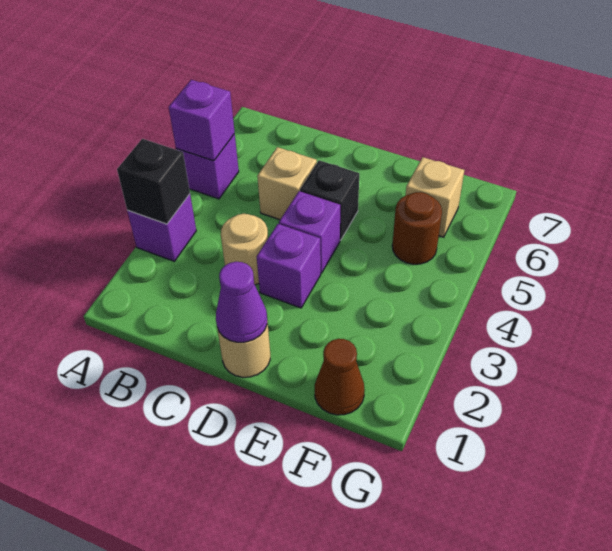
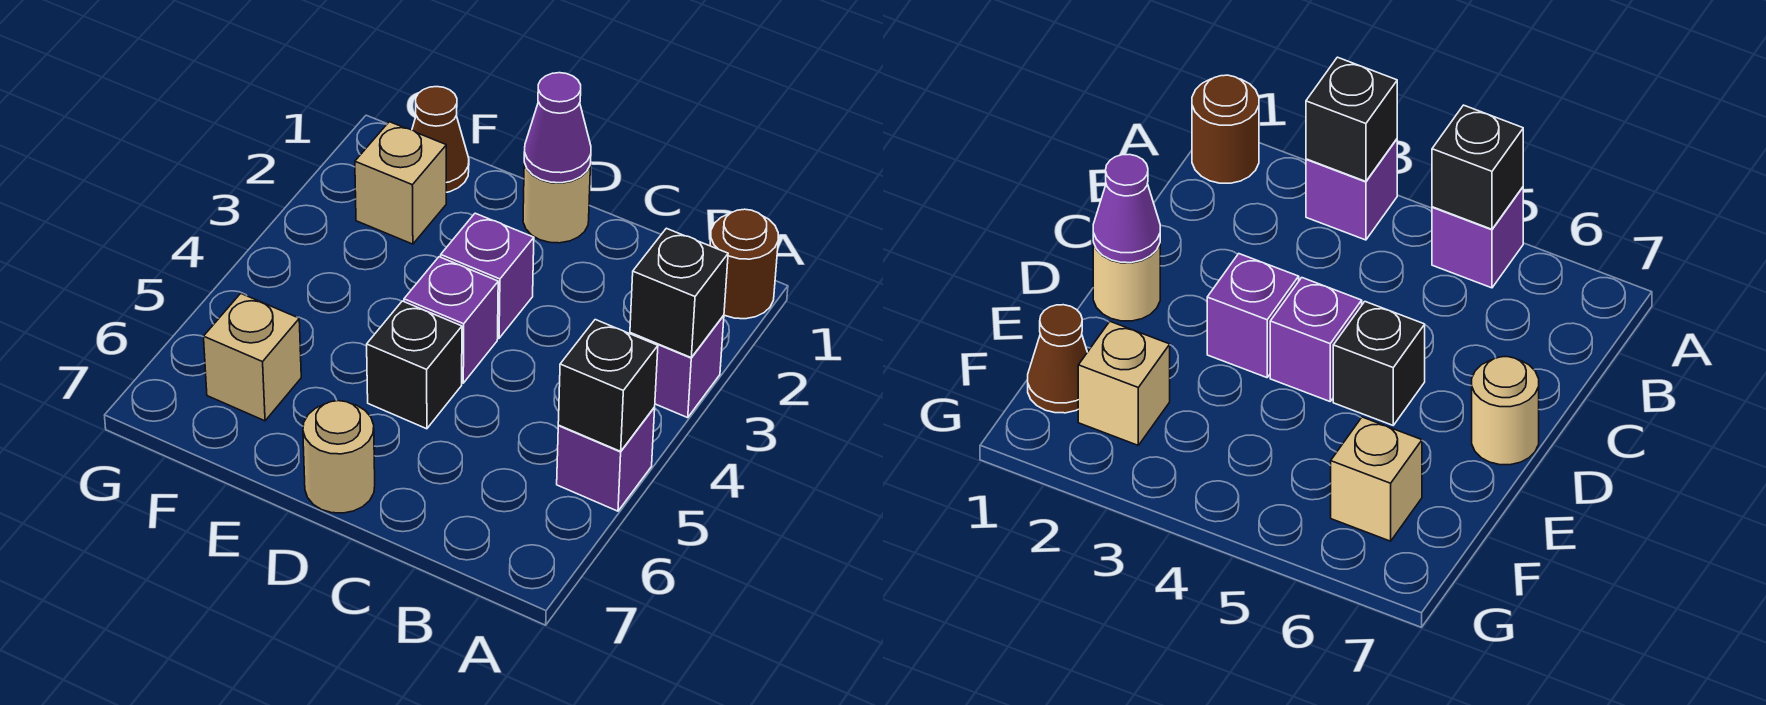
purple 1x1 brick [169,80,235,161] -> black 1x1 brick [558,320,658,451]
tan 1x1 round brick [221,214,268,285] -> tan 1x1 round brick moved to [303,401,375,513]
tan 1x1 brick [257,147,317,220] -> tan 1x1 brick moved to [355,122,446,244]
brown 1x1 round brick [392,192,442,264] -> brown 1x1 round brick moved to [710,209,778,319]

